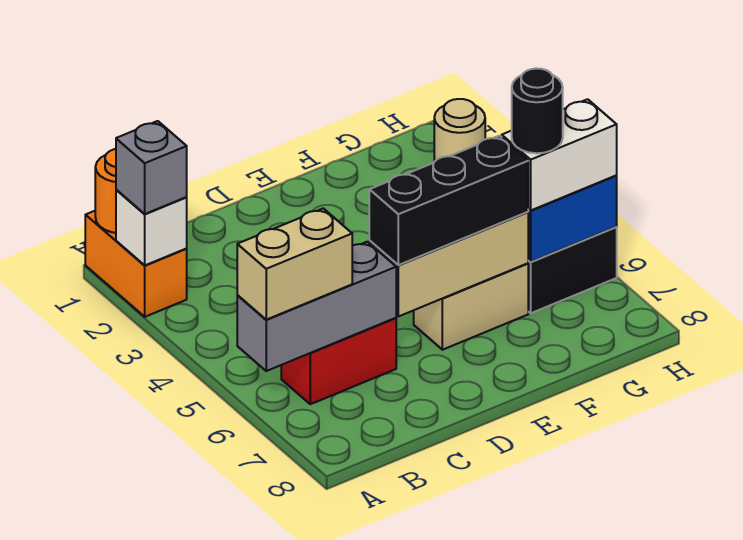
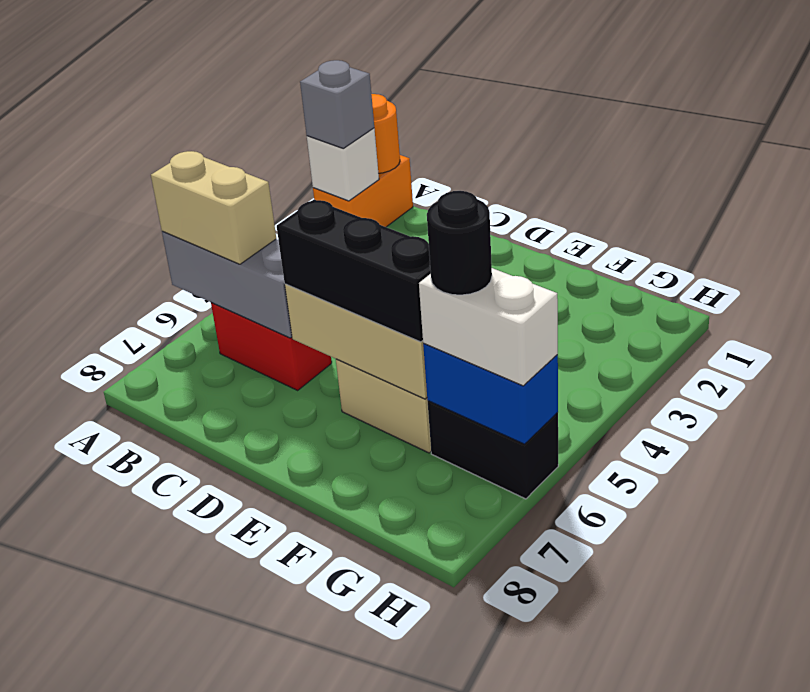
tan 1x1 round brick [434,99,485,162] -> none

